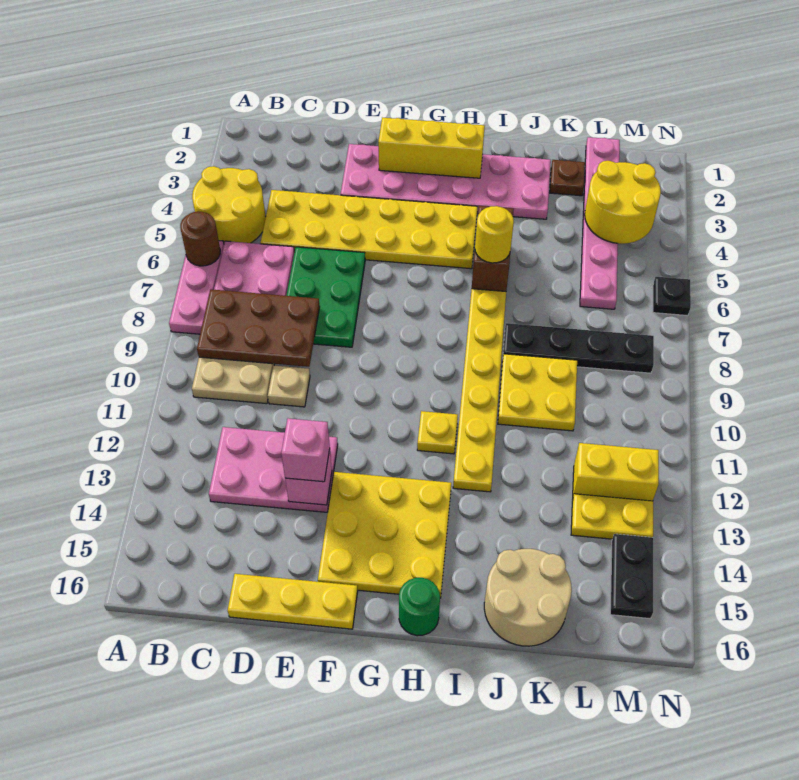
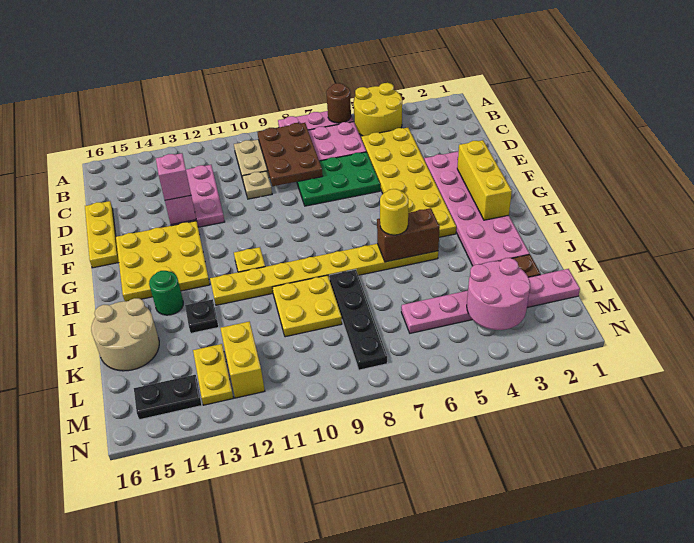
green 1x1 round brick [399,578,440,636] -> green 1x1 round brick moved to [149,271,183,315]
yellow 2x2 round brick [585,161,661,244] -> pink 2x2 round brick [467,258,530,330]
black 1x1 plate [653,277,691,316] -> black 1x1 plate moved to [185,299,219,333]

